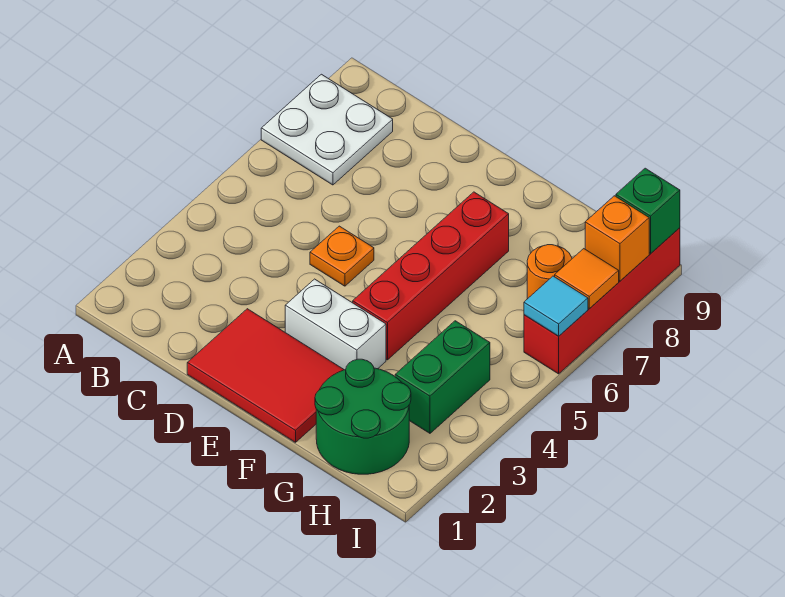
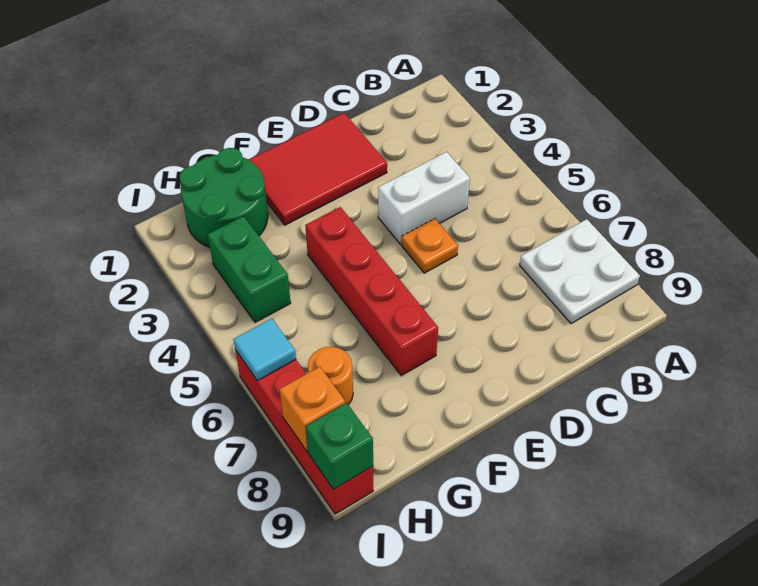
white 1x2 brick [285,279,386,370] -> white 1x2 brick moved to [378,152,470,244]
orange 1x1 tile [555,249,619,309] -> none

